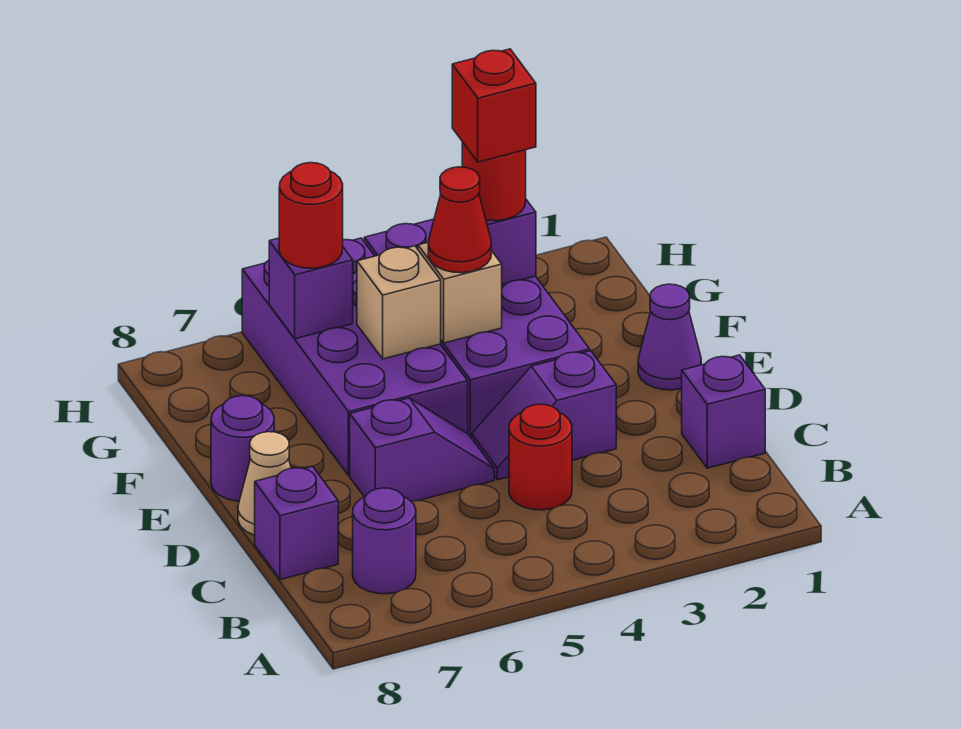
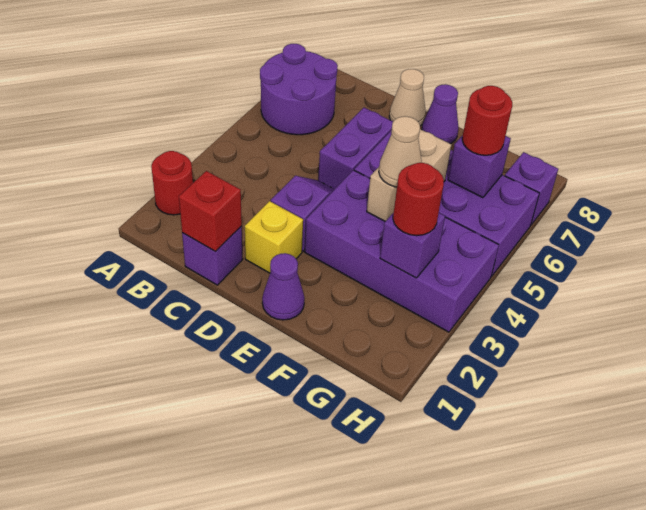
purple 1x1 round brick [353,488,416,594] -> purple 2x2 round brick [260,44,338,135]
red 1x1 round brick [509,404,572,510] -> red 1x1 round brick moved to [151,151,193,215]
purple 1x1 brick [255,466,338,580] -> purple 1x1 brick moved to [505,152,558,225]
none -> yellow 1x1 brick [245,201,303,273]
purple 1x2 slope [350,398,494,501] -> purple 1x2 brick [318,108,393,189]
purple 1x1 round brick [211,396,274,501] -> purple 1x1 cone [422,84,458,143]
red 1x1 cone [428,167,491,273] -> tan 1x1 cone [379,116,422,187]
red 1x1 brick [452,49,536,162] -> red 1x1 brick moved to [179,171,242,252]

